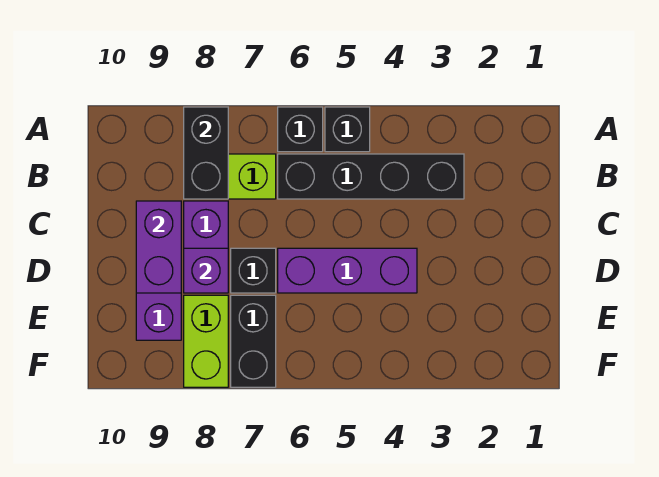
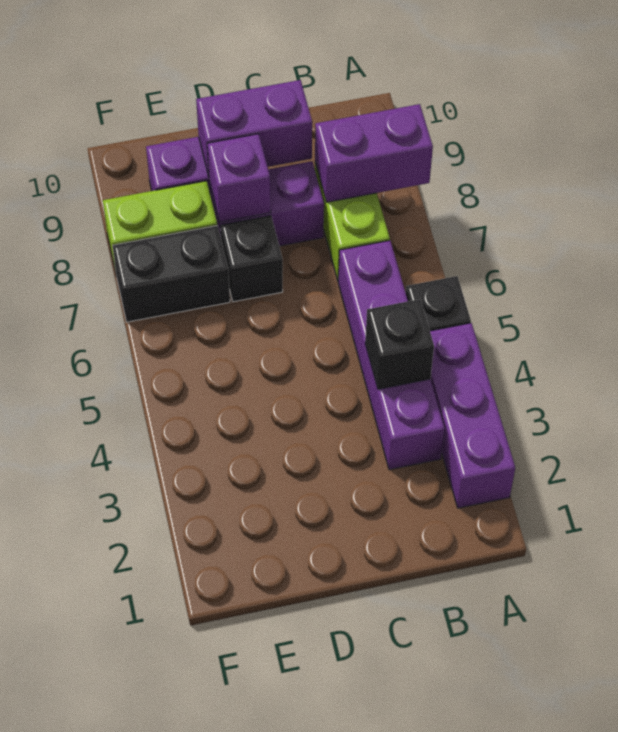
black 1x1 brick [278,107,323,152] -> black 1x1 brick moved to [365,299,434,389]
black 1x2 brick [184,107,228,199] -> purple 1x2 brick [315,104,433,202]
black 1x4 brick [278,154,464,199] -> purple 1x4 brick [338,241,445,470]
purple 1x3 brick [278,248,417,293] -> purple 1x3 brick moved to [430,323,515,508]

